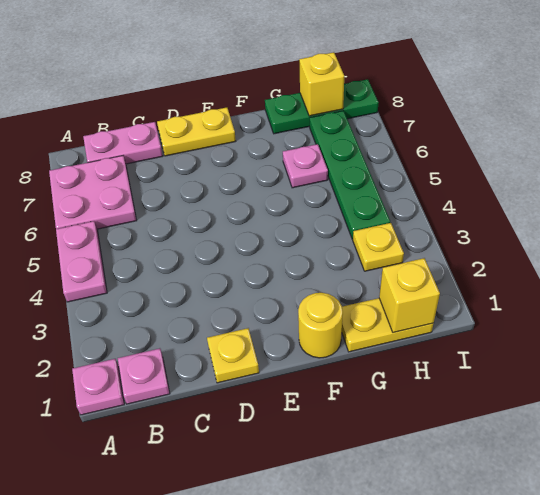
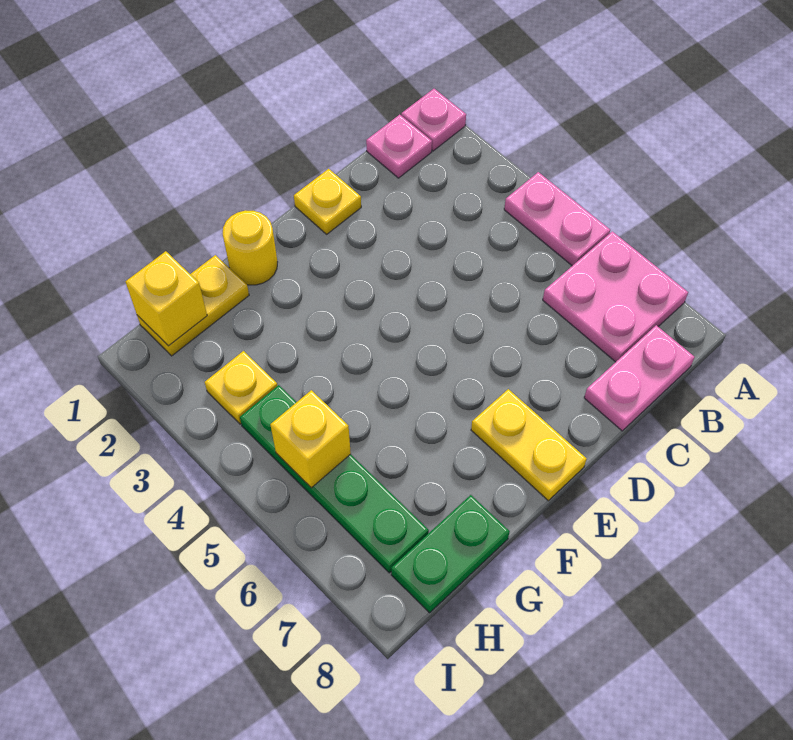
yellow 1x2 plate [157,107,236,156] -> yellow 1x2 plate turned to [471,389,587,501]
pink 1x1 plate [283,144,328,188] -> none
green 1x3 plate [265,79,379,134] -> green 1x2 plate [391,495,510,613]
yellow 1x1 brick [299,52,344,116] -> yellow 1x1 brick moved to [270,390,351,488]

